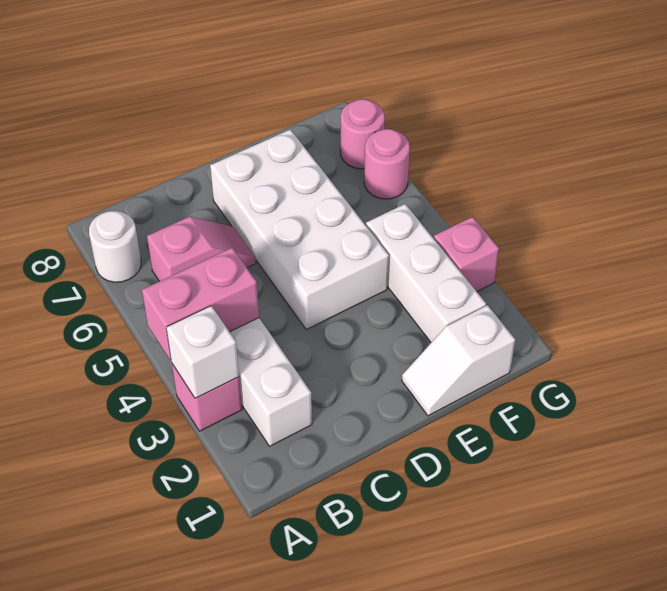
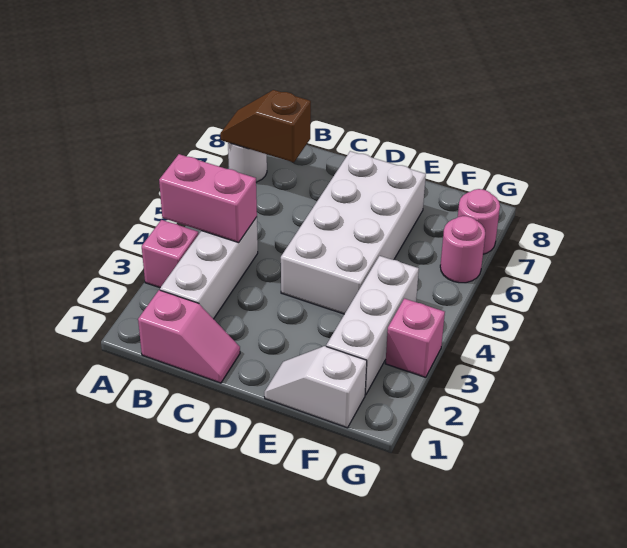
white 1x1 brick [166,306,239,398] -> none
none -> brown 1x2 slope [220,90,311,162]
pink 1x2 slope [147,217,256,281] -> pink 1x2 slope moved to [138,290,240,383]

